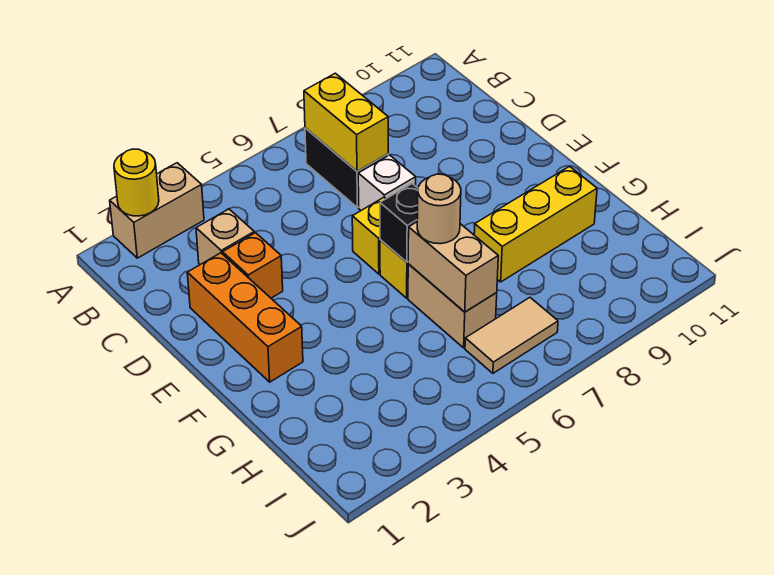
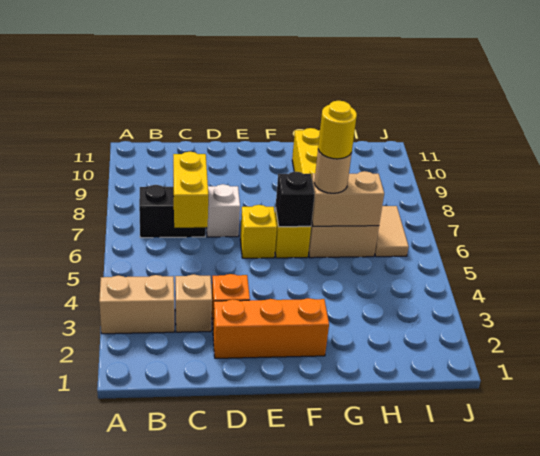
tan 1x2 brick [110,163,204,258] -> tan 1x2 brick turned to [99,275,174,334]
yellow 1x1 round brick [114,149,159,216] -> yellow 1x1 round brick moved to [318,101,357,159]
yellow 1x2 brick [304,73,388,171] -> yellow 1x2 brick turned to [173,152,208,228]

